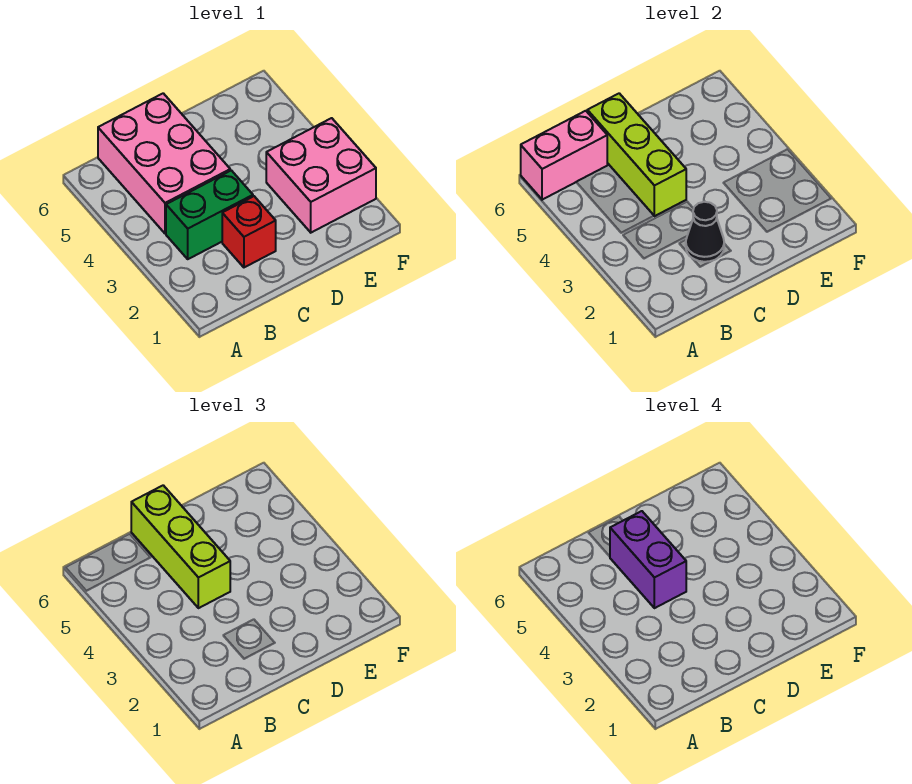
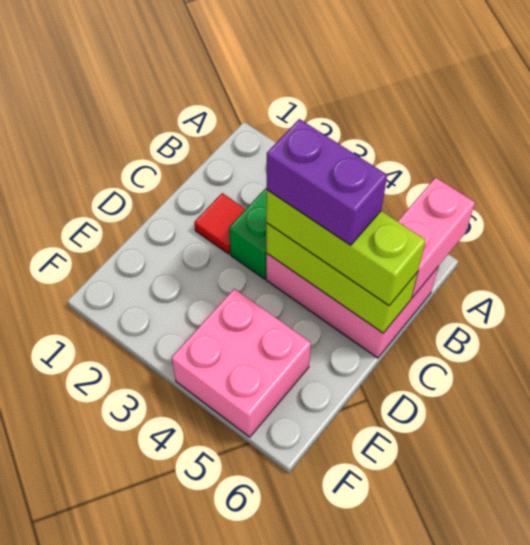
red 1x1 brick [222,196,276,267] -> red 1x1 tile [194,193,246,254]
black 1x1 cone [686,202,724,262] -> none
pink 2x2 brick [266,118,376,233] -> pink 2x2 brick moved to [171,289,311,437]

